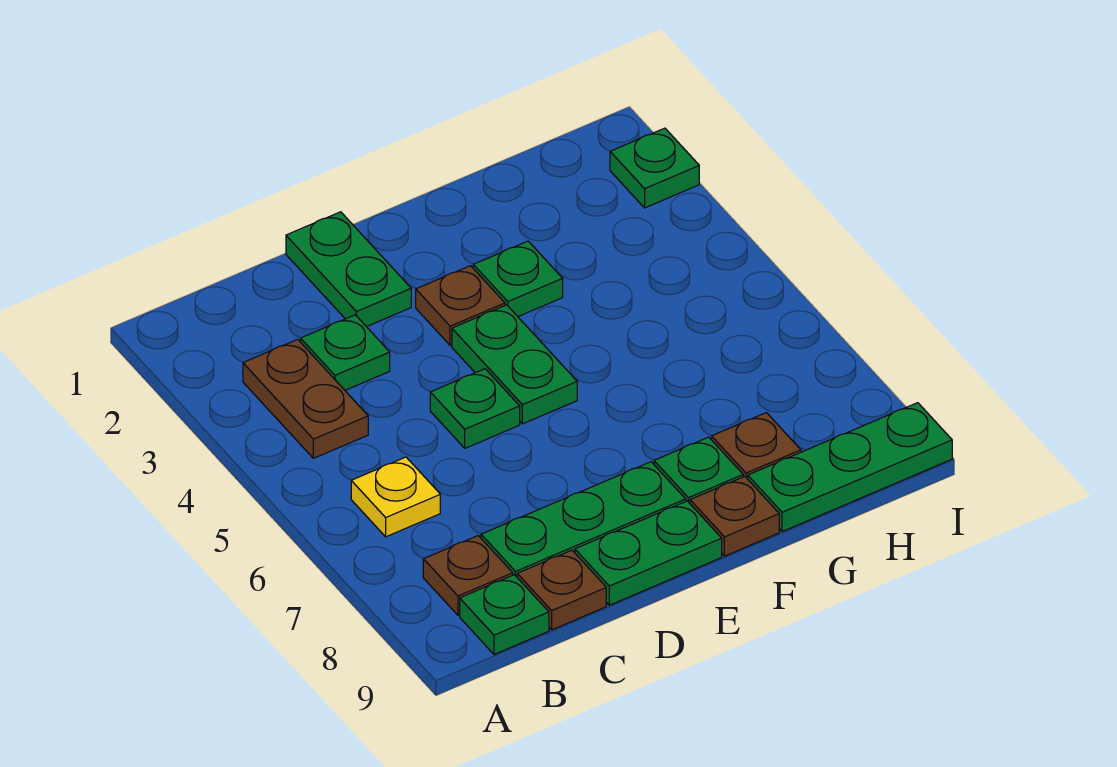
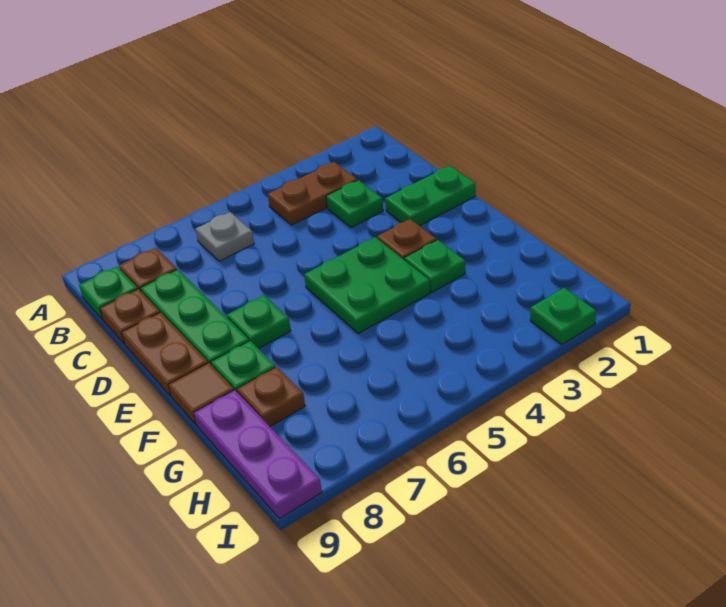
yellow 1x1 plate [351,457,440,537] -> grey 1x1 plate [196,212,254,261]
green 1x1 plate [430,369,520,448] -> green 1x1 plate moved to [227,295,291,349]
green 1x2 plate [575,501,722,605] -> brown 1x2 plate [122,312,208,396]
green 1x2 plate [452,305,577,424] -> green 2x2 plate [304,237,430,334]
brown 1x1 plate [690,476,779,556] -> brown 1x1 tile [169,363,234,424]
green 1x3 plate [748,403,952,532] -> purple 1x3 plate [194,390,322,519]

